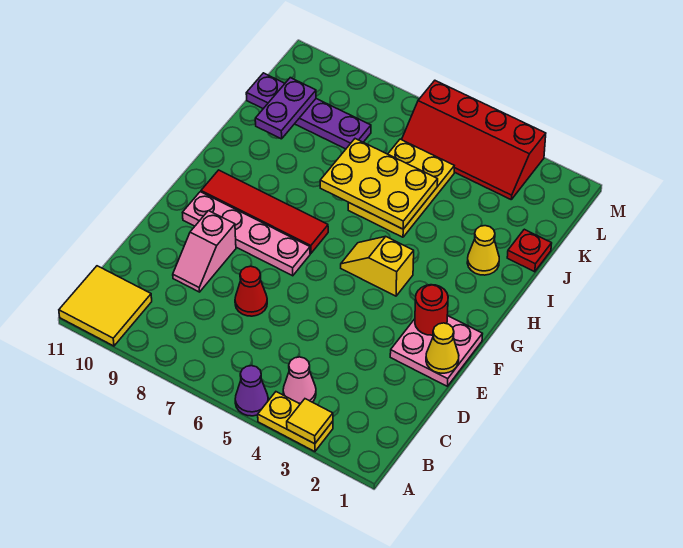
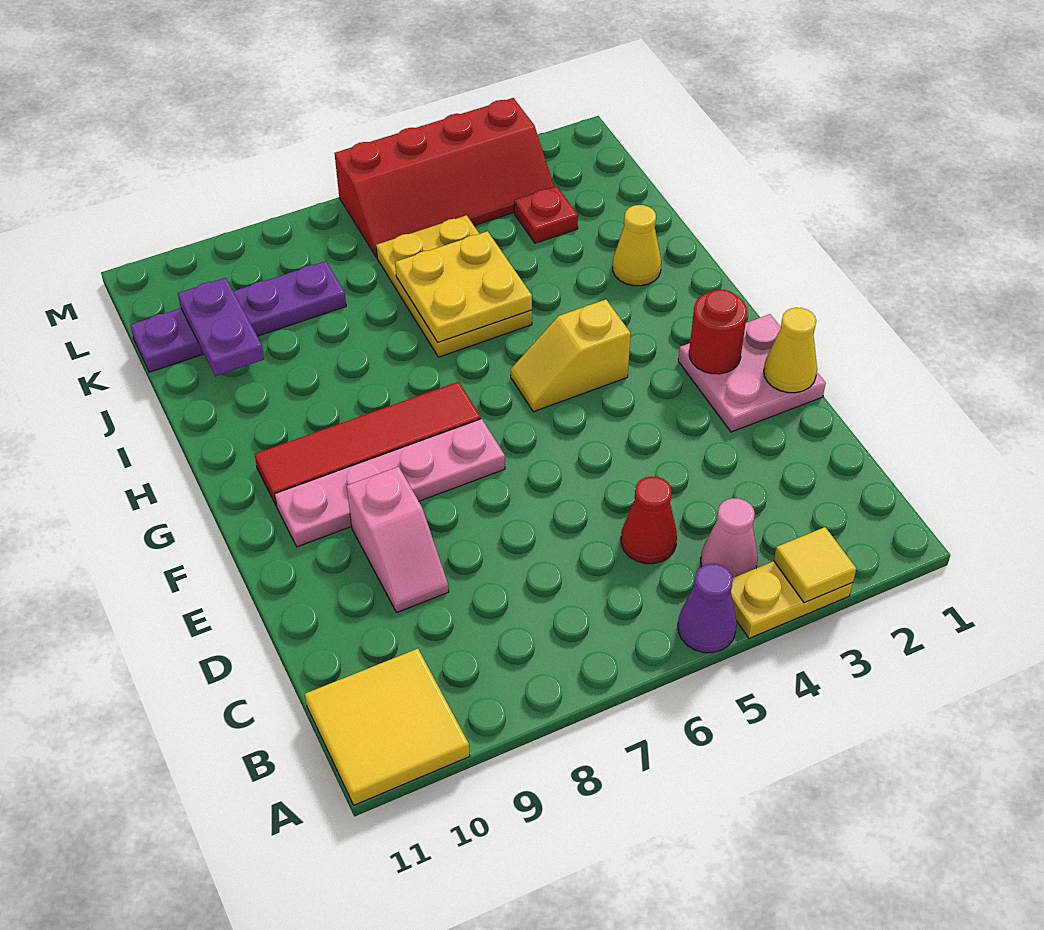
red 1x1 cone [235,266,267,316] -> red 1x1 cone moved to [621,476,677,564]
yellow 2x3 plate [320,139,438,229] -> yellow 2x2 plate [395,231,532,342]
red 1x1 plate [507,229,552,272] -> red 1x1 plate moved to [514,186,578,243]

